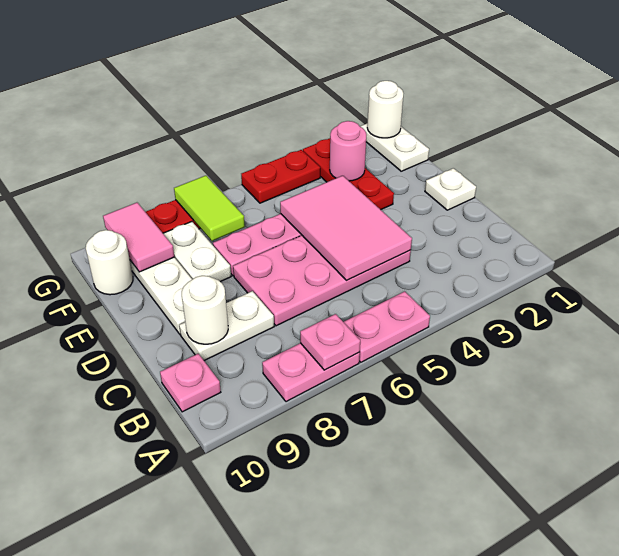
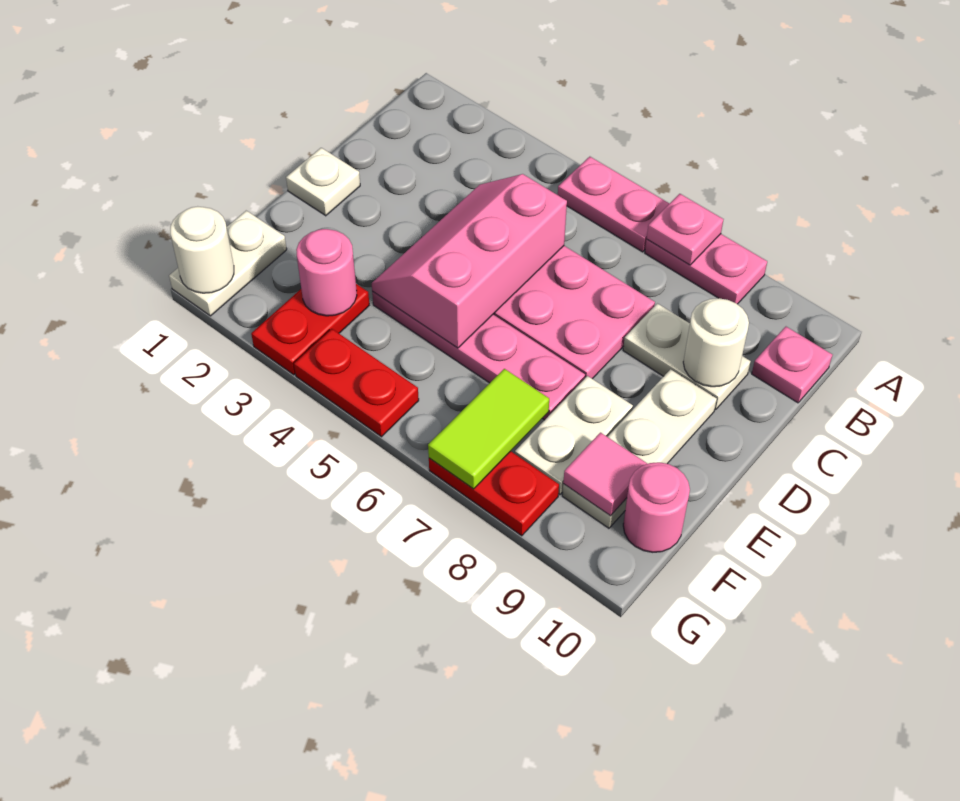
pink 2x3 tile [280,176,412,280] -> pink 2x3 slope [372,174,567,348]
red 1x3 plate [303,138,394,210] -> red 1x2 plate [251,284,369,375]
pink 1x2 tile [103,203,174,272] -> pink 1x1 tile [563,433,647,516]
white 1x1 round brick [86,230,133,295] -> pink 1x1 round brick [623,462,690,552]

